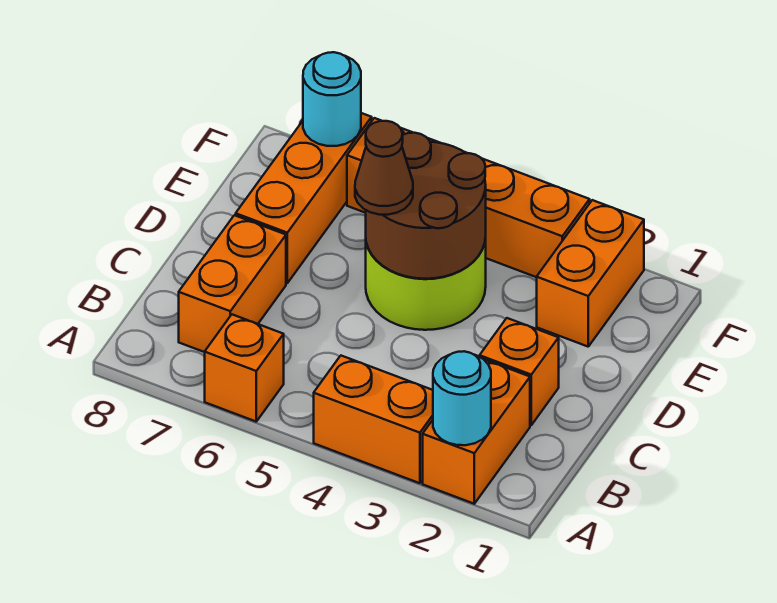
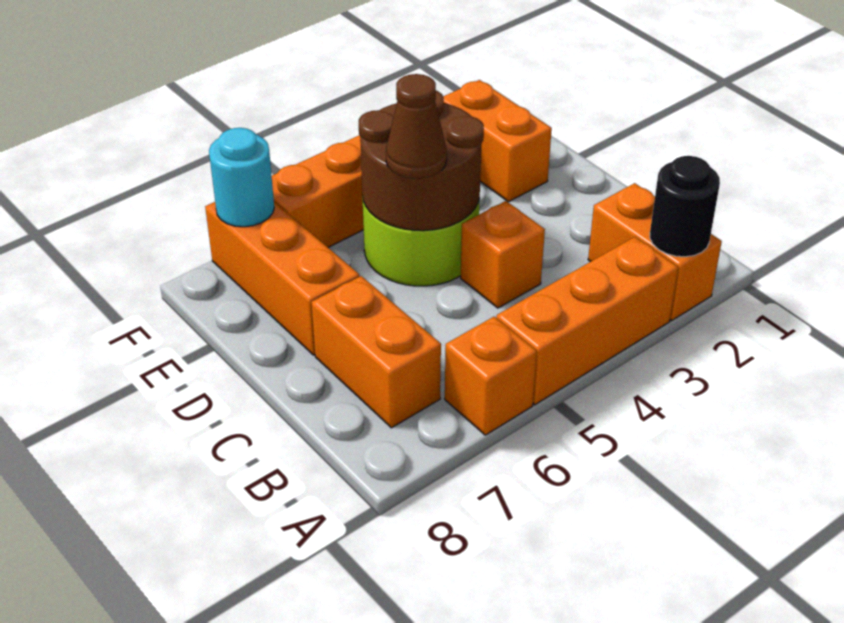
cyan 1x1 round brick [433,351,491,445] -> black 1x1 round brick [650,156,720,257]
orange 1x2 brick [314,356,433,483] -> orange 1x3 brick [496,237,678,405]
orange 1x1 brick [480,318,559,425] -> orange 1x1 brick moved to [461,201,545,308]

